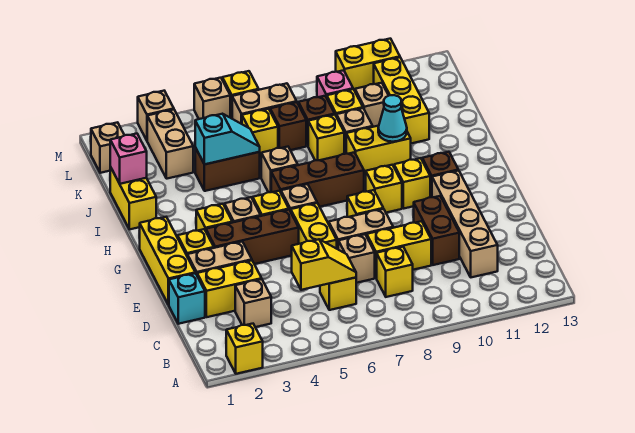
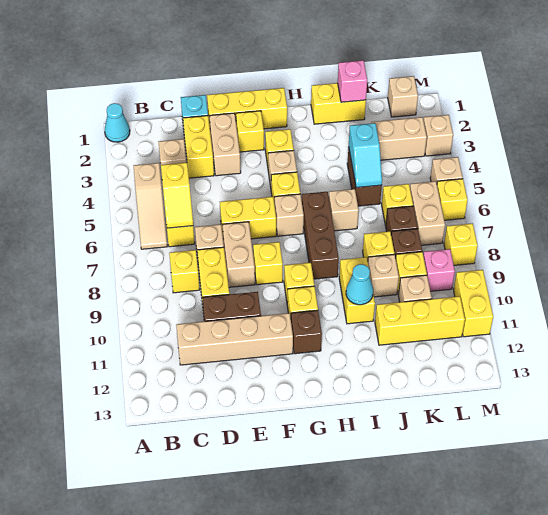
none -> cyan 1x1 cone [105,103,130,142]
yellow 1x1 brick [226,324,263,374] -> yellow 1x1 brick moved to [444,223,478,265]
none -> tan 1x3 slope [134,163,167,249]
brown 1x3 brick [206,210,299,264] -> none

